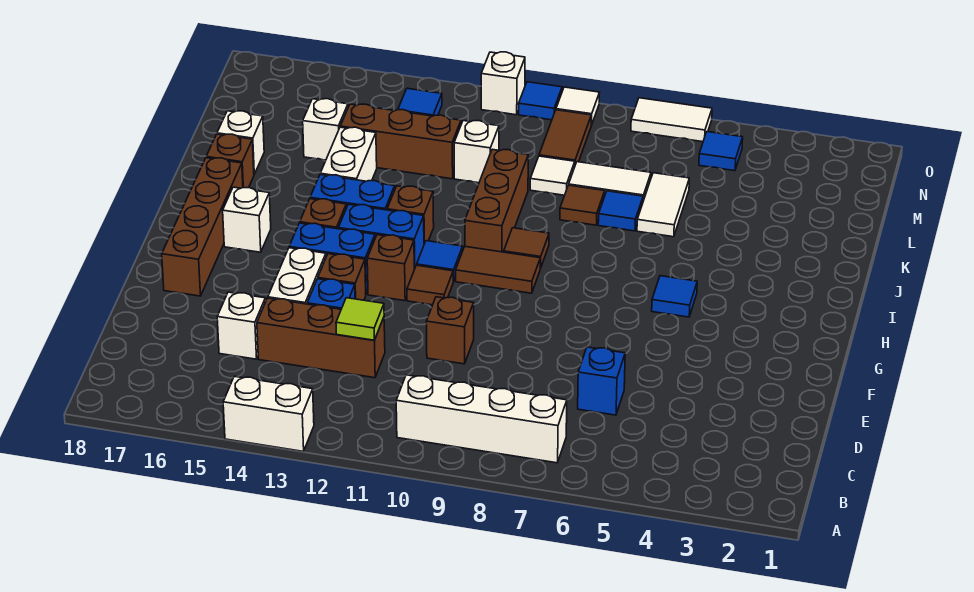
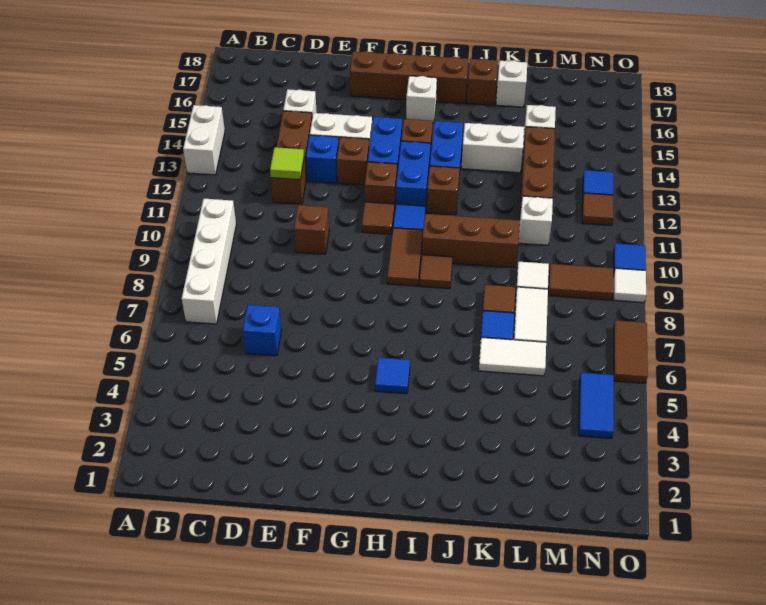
blue 1x1 tile [699,132,743,171] -> blue 1x2 tile [579,373,614,438]
none -> brown 1x1 tile [582,193,613,225]
white 1x2 tile [631,98,712,142] -> brown 1x2 tile [614,320,648,383]
white 1x1 brick [481,52,525,115] -> none

